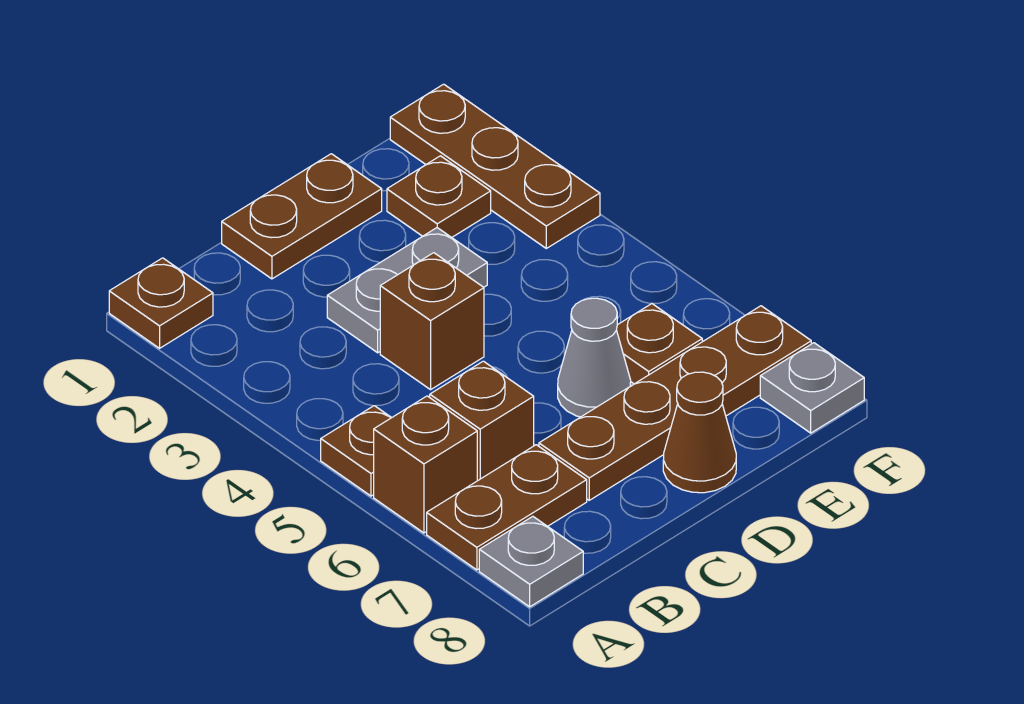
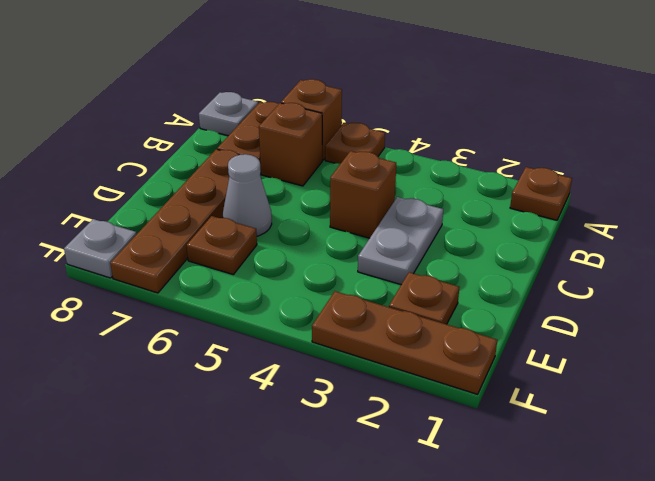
brown 1x2 plate [222,154,382,279] -> none
brown 1x1 cone [663,372,736,493] -> none

